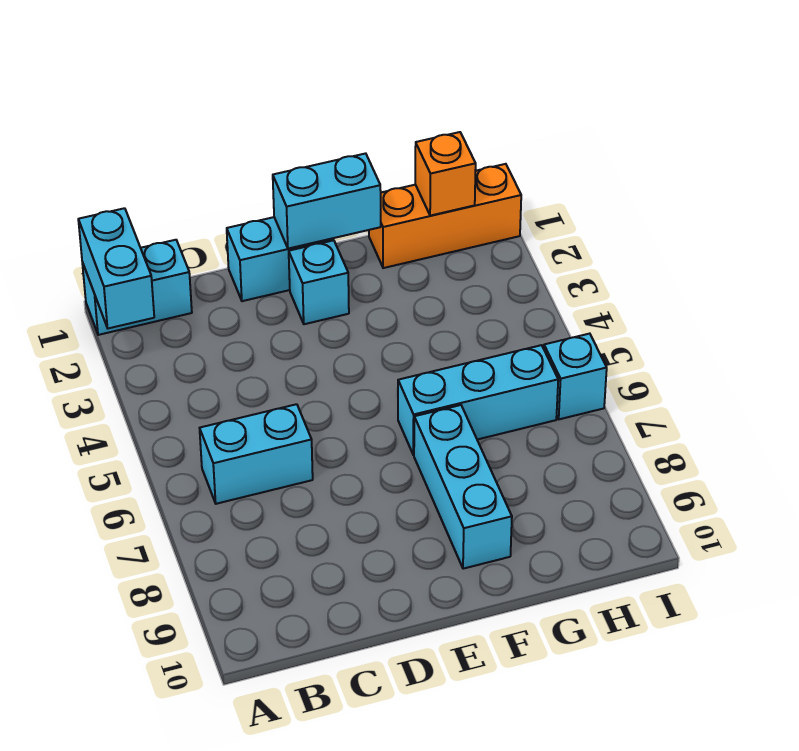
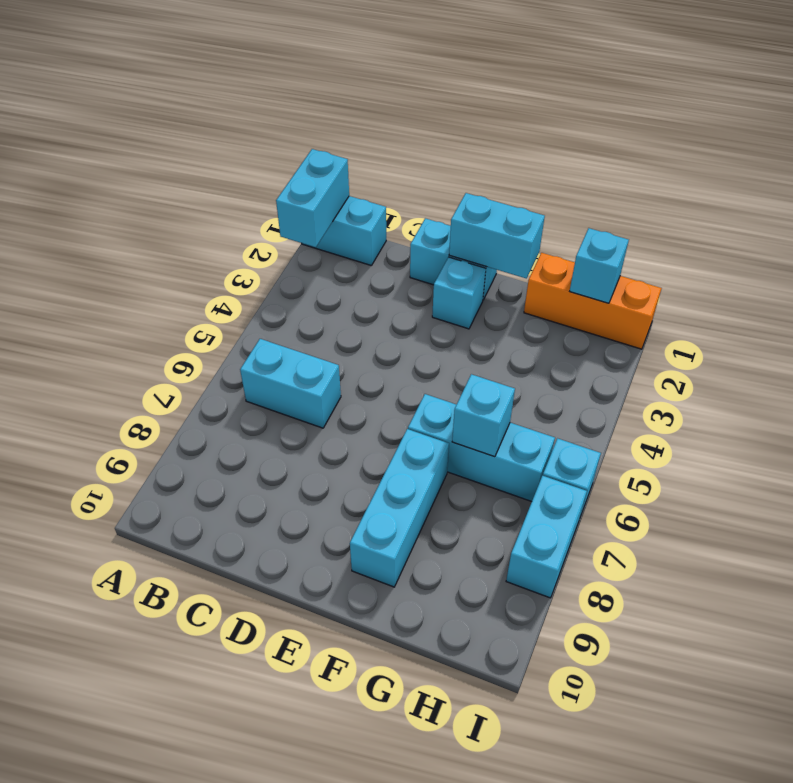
none -> cyan 1x1 brick [452,374,515,457]
orange 1x1 brick [415,132,476,216] -> cyan 1x1 brick [570,228,629,303]
none -> cyan 1x2 brick [506,476,587,598]

